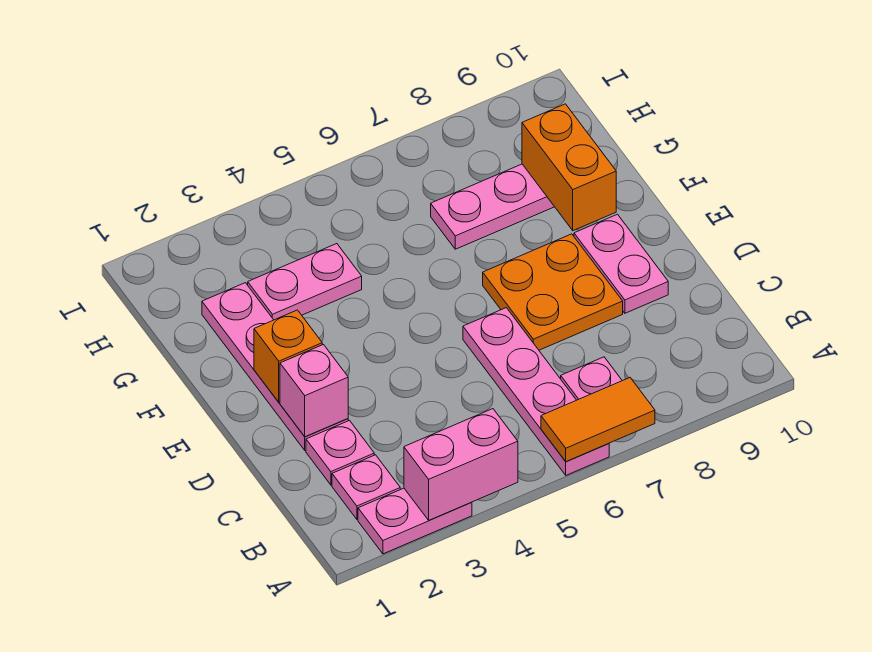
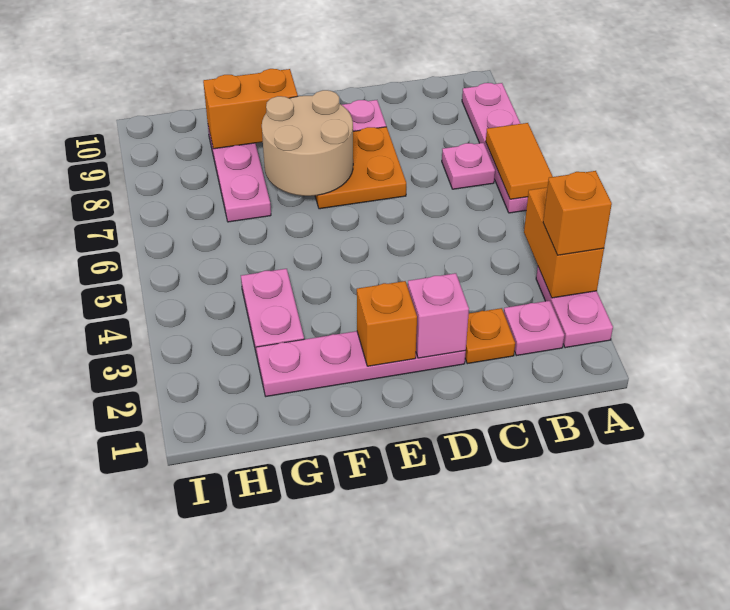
pink 1x2 brick [404,409,518,520] -> orange 1x2 brick [524,187,604,298]
none -> orange 1x1 brick [543,171,612,255]
pink 1x4 plate [463,308,609,475] -> pink 1x4 plate turned to [462,83,528,213]
pink 1x1 plate [306,421,374,485] -> orange 1x1 plate [465,308,515,364]
none -> tan 2x2 round brick [262,90,353,196]

